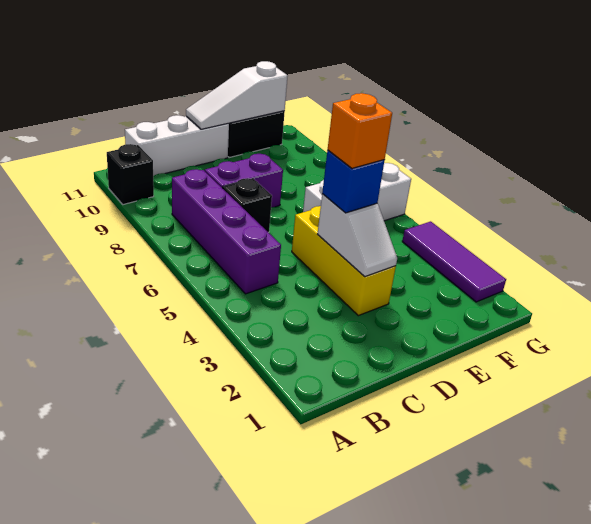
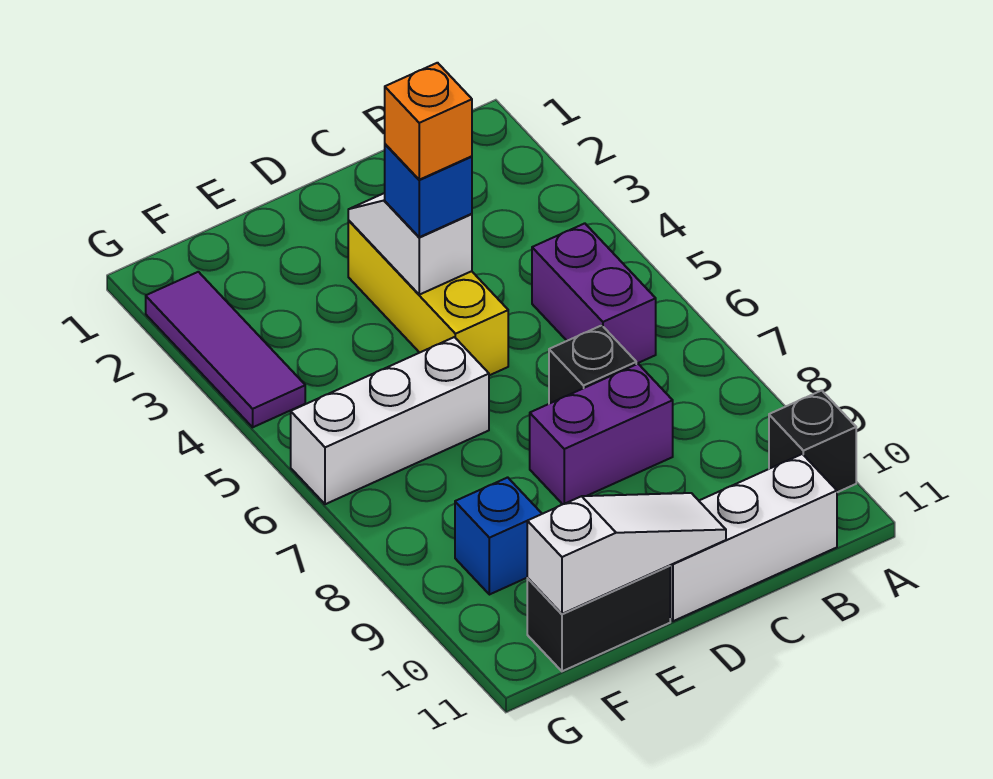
purple 1x4 brick [172,169,281,294] -> purple 1x2 brick [532,223,656,364]
none -> blue 1x1 brick [455,477,542,595]

